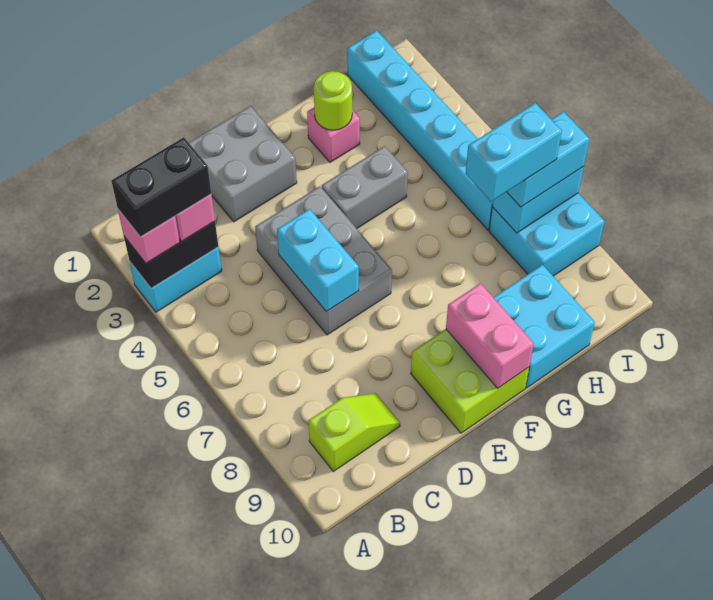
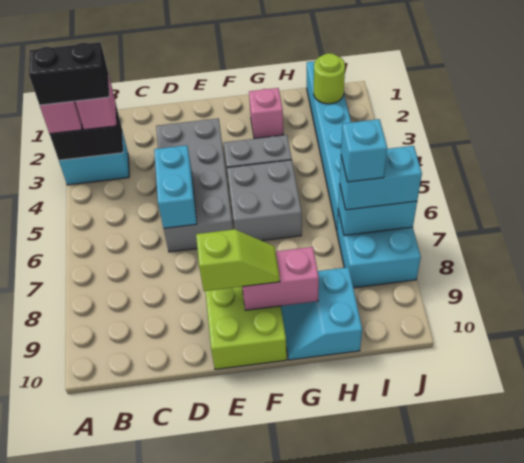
lime 1x2 slope [308,393,400,471] -> lime 1x2 slope moved to [196,229,280,291]
grey 2x2 brick [189,106,297,222] -> grey 2x2 brick moved to [227,160,302,241]
grey 2x3 brick [255,186,392,335] -> grey 2x4 brick [156,118,233,252]
pink 1x2 brick [446,283,534,388] -> pink 1x2 brick turned to [242,247,319,310]
lime 1x1 round brick [314,71,352,130] -> lime 1x1 round brick moved to [314,53,345,104]
cyan 2x2 brick [493,265,595,388] -> cyan 2x2 slope [281,267,362,360]
cyan 1x2 brick [466,103,562,201] -> cyan 1x1 brick [341,119,387,182]

